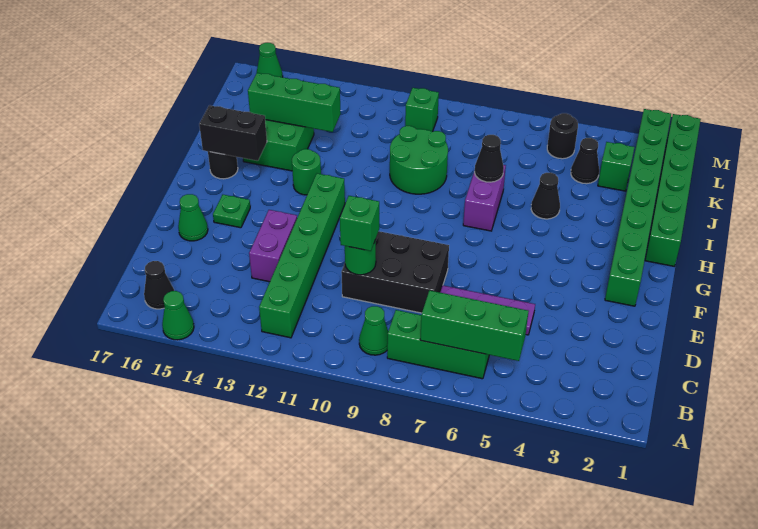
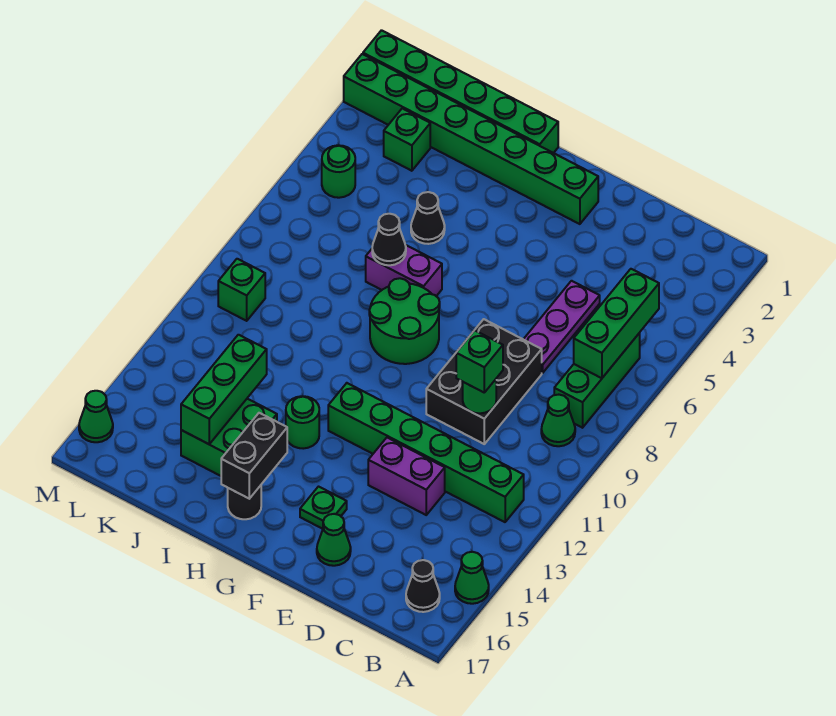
green 2x2 round brick [390,126,448,194] -> green 2x2 round brick moved to [369,278,440,364]
black 1x1 cone [571,138,599,184] -> none
black 1x1 round brick [547,113,578,159] -> green 1x1 round brick [322,145,355,198]

